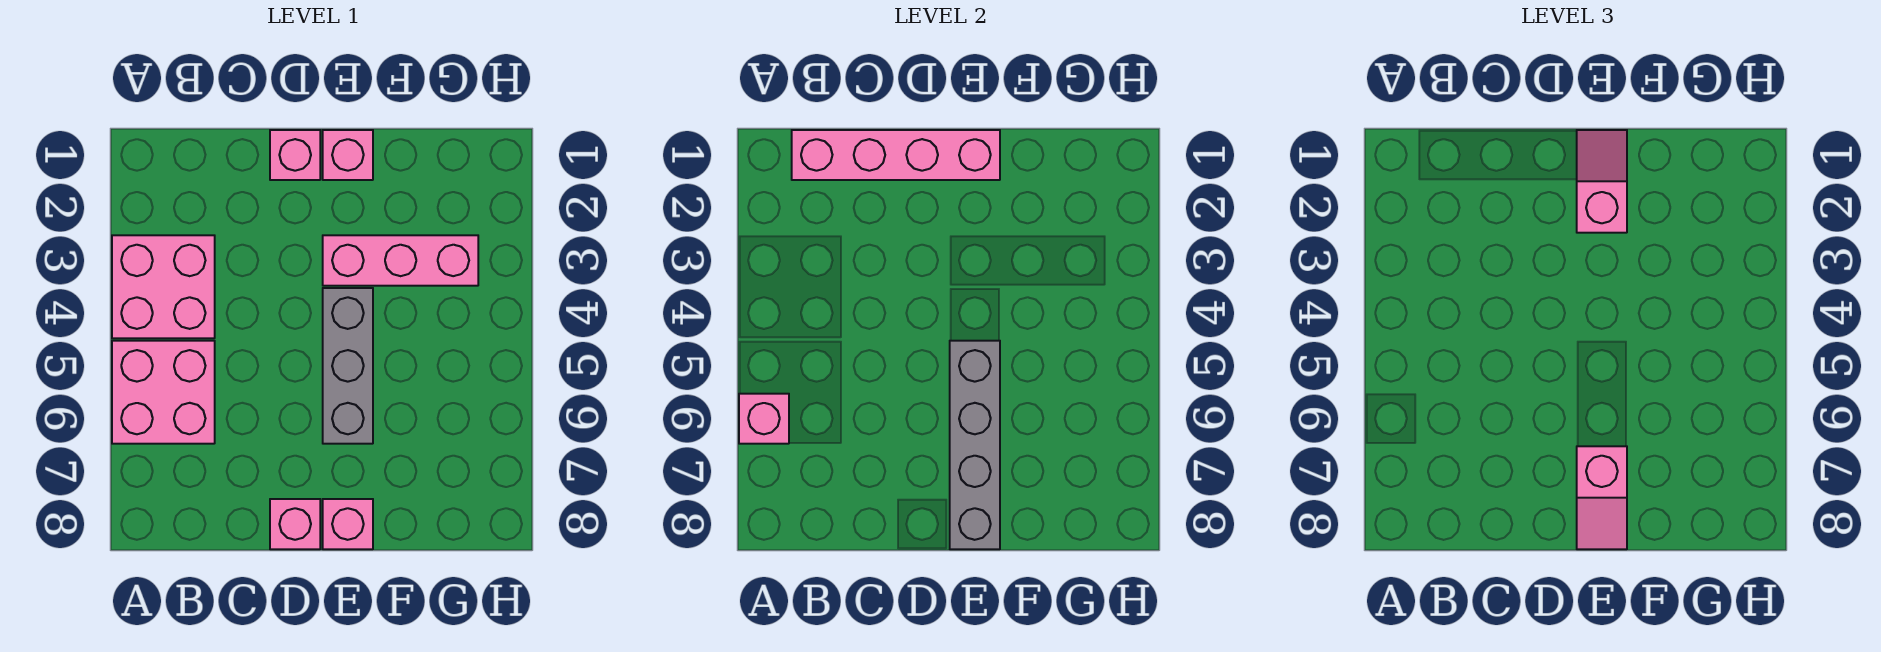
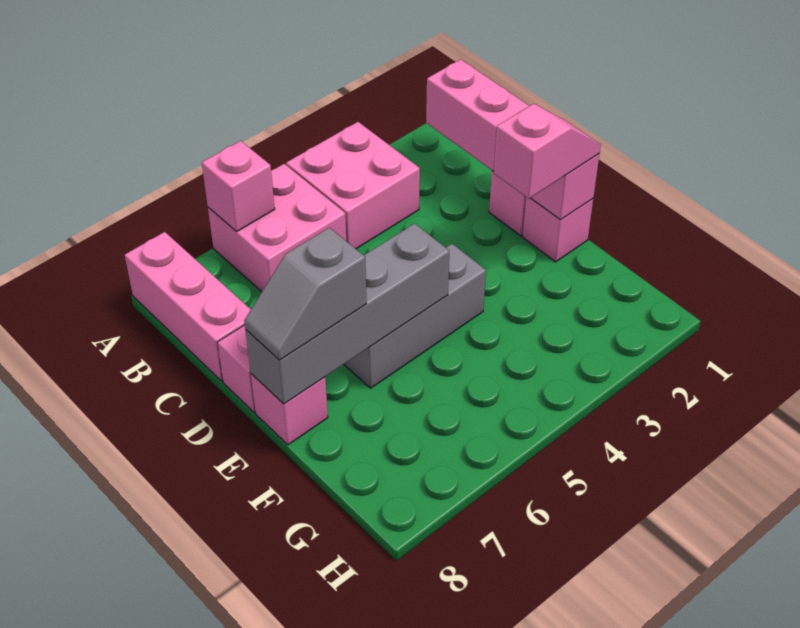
pink 1x3 brick [323,235,478,286] -> pink 1x3 brick moved to [125,232,251,381]
pink 1x2 slope [1577,446,1627,549] -> grey 1x2 slope [244,228,366,360]

